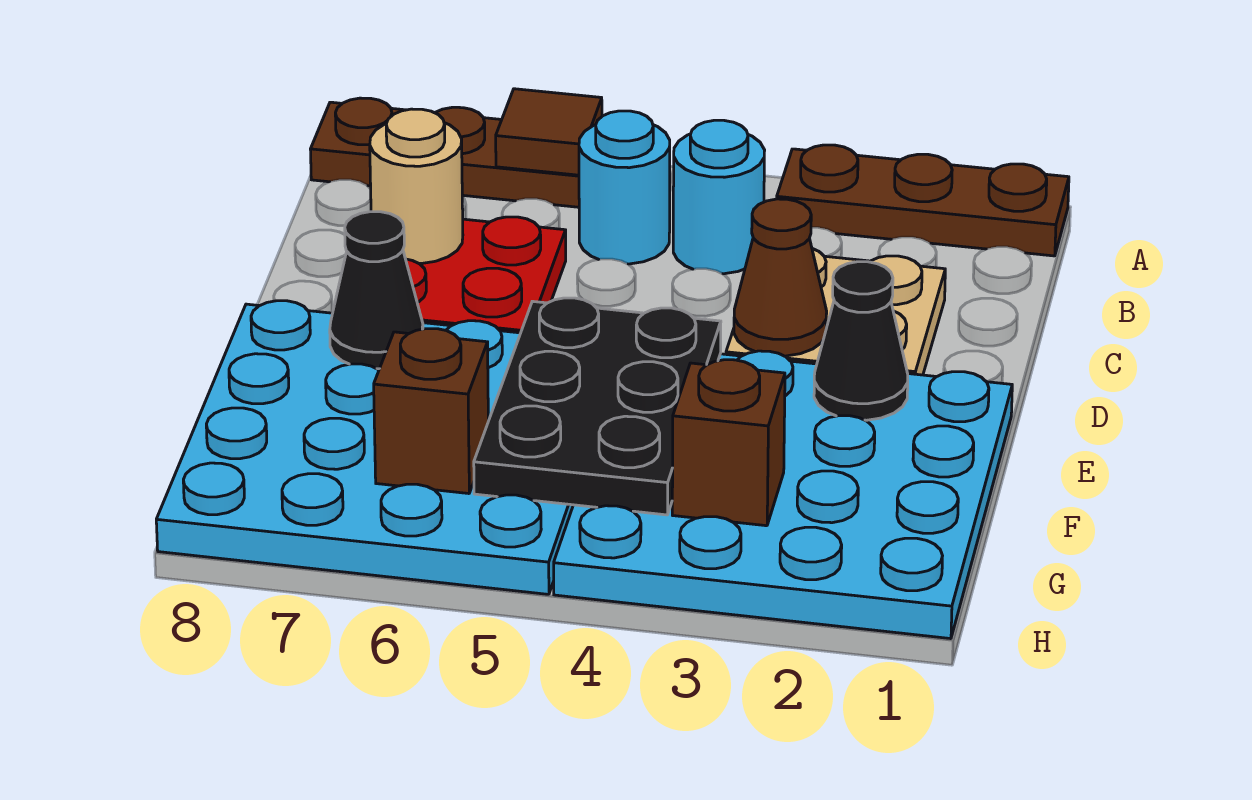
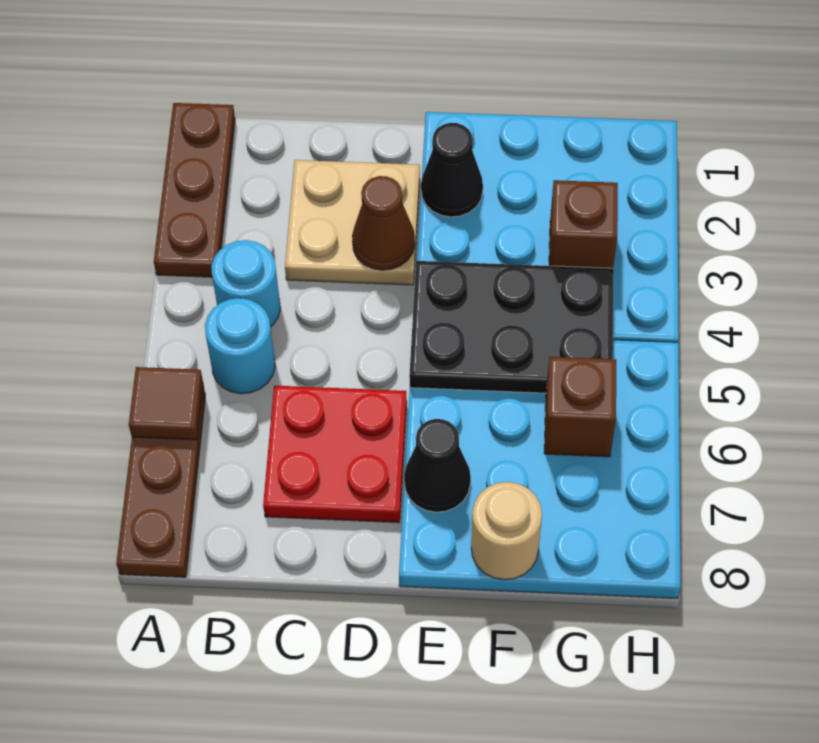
tan 1x1 round brick [370,109,463,263] -> tan 1x1 round brick moved to [471,482,542,580]

